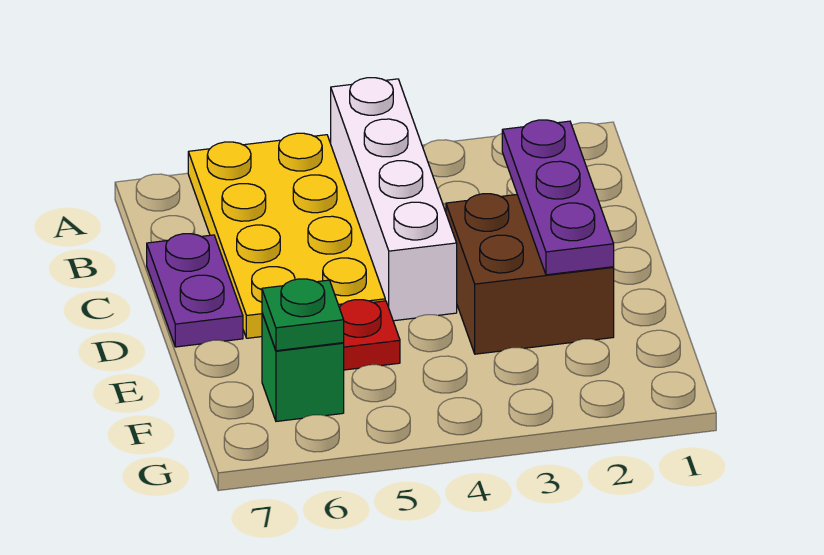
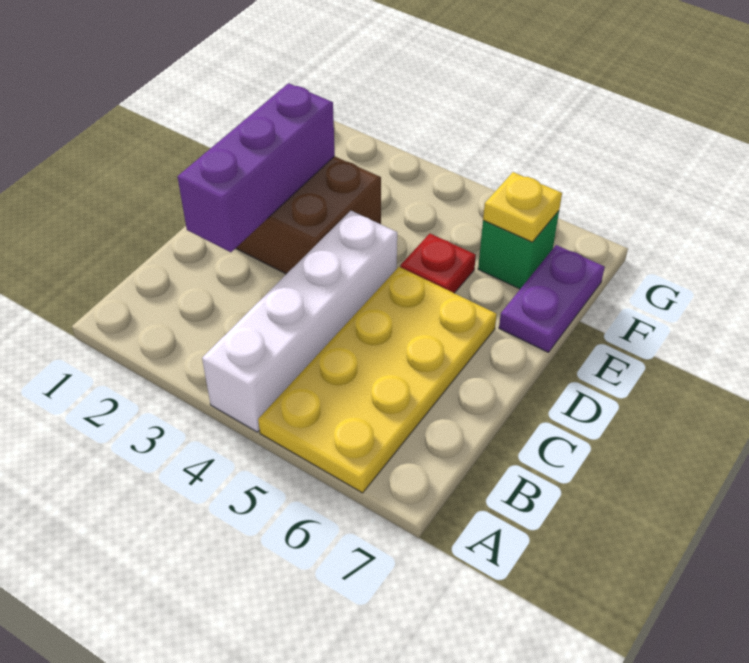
purple 1x3 plate [502,120,614,275] -> purple 1x3 brick [178,83,335,252]
purple 1x2 plate [147,234,243,347] -> purple 1x2 plate moved to [499,245,605,352]
green 1x1 plate [262,279,344,351] -> yellow 1x1 plate [483,172,562,242]

